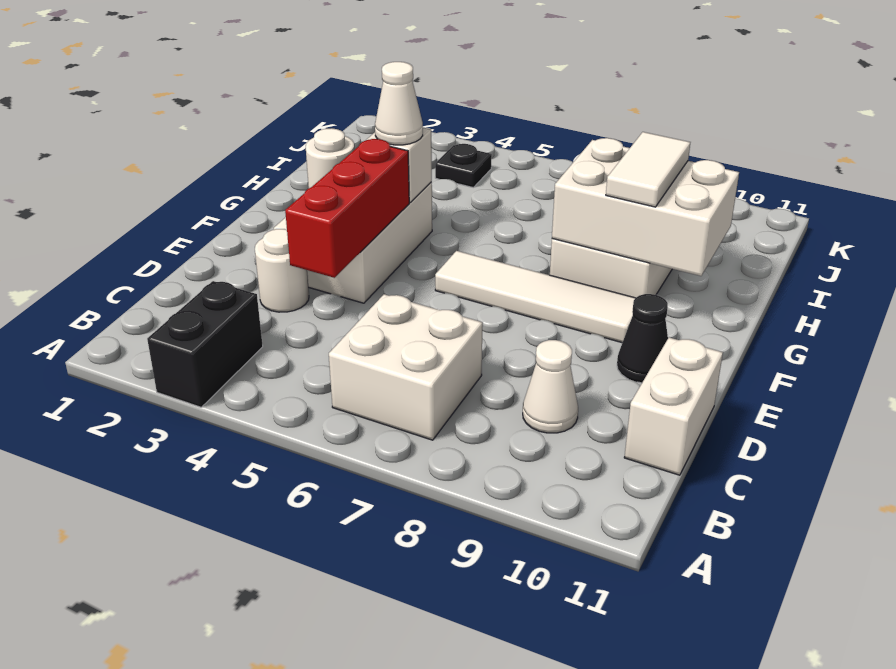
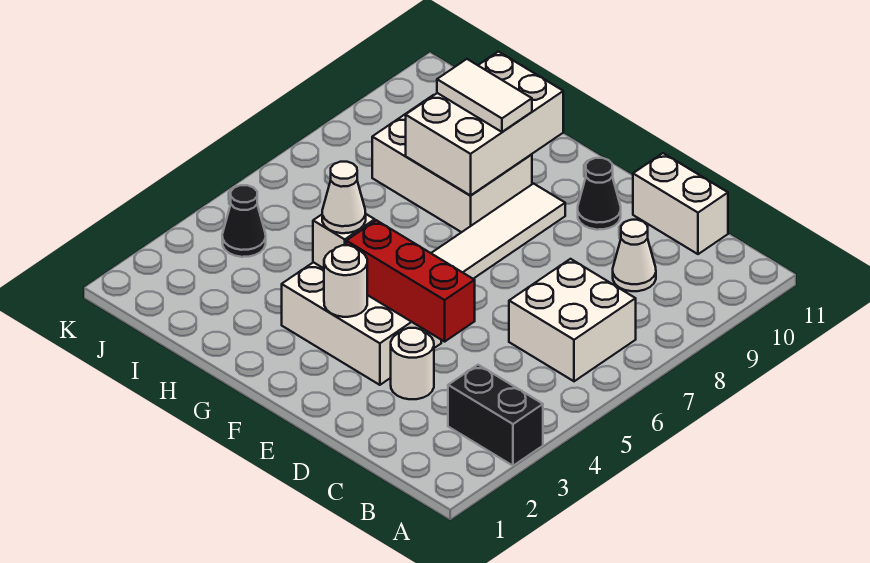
black 1x1 plate [435,144,492,187] -> black 1x1 cone [222,185,266,257]

